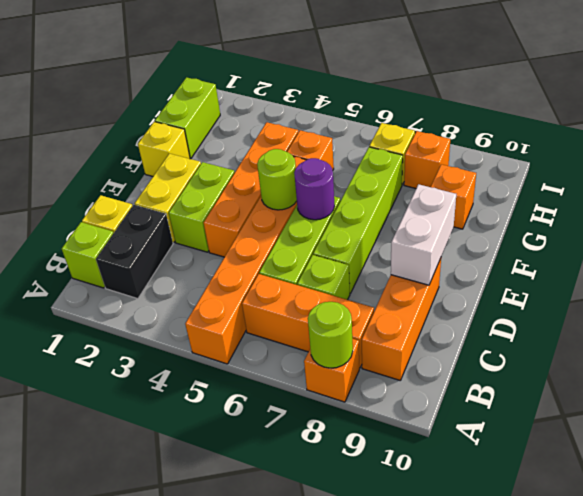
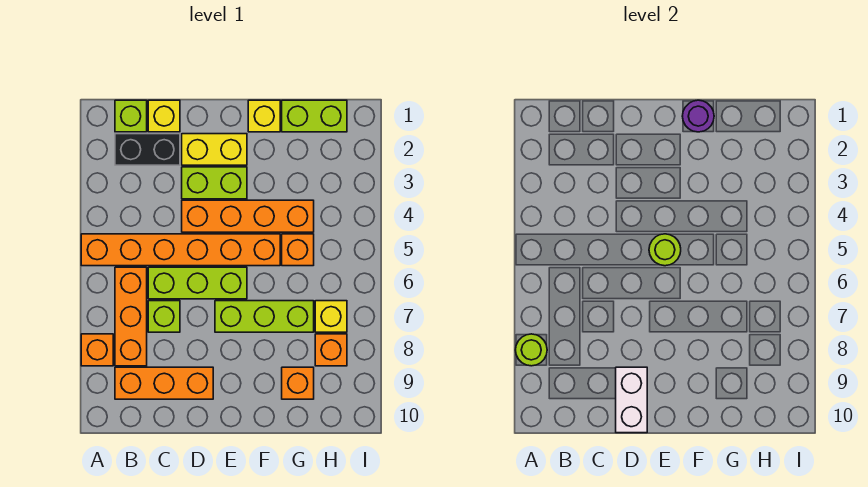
lime 1x4 brick [313,147,403,293] -> lime 1x3 brick [215,301,314,332]
white 1x2 brick [391,184,456,285] -> white 1x2 brick turned to [616,367,647,433]
purple 1x1 round brick [294,158,335,220] -> purple 1x1 round brick moved to [682,100,714,132]

